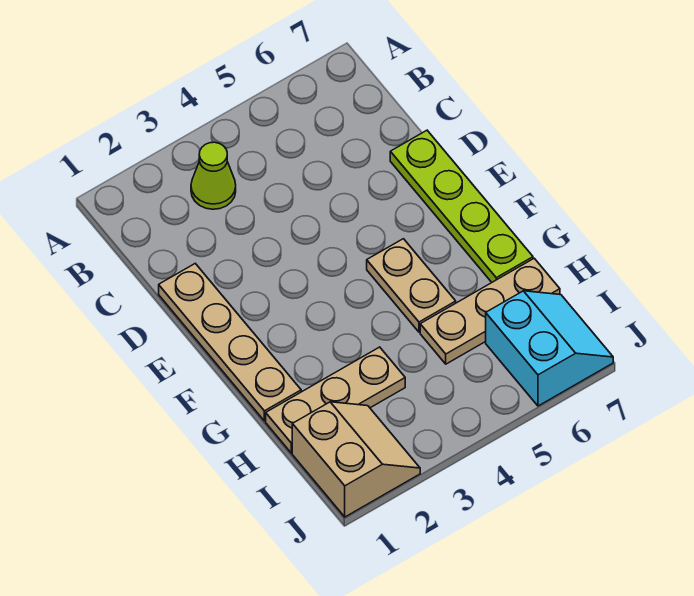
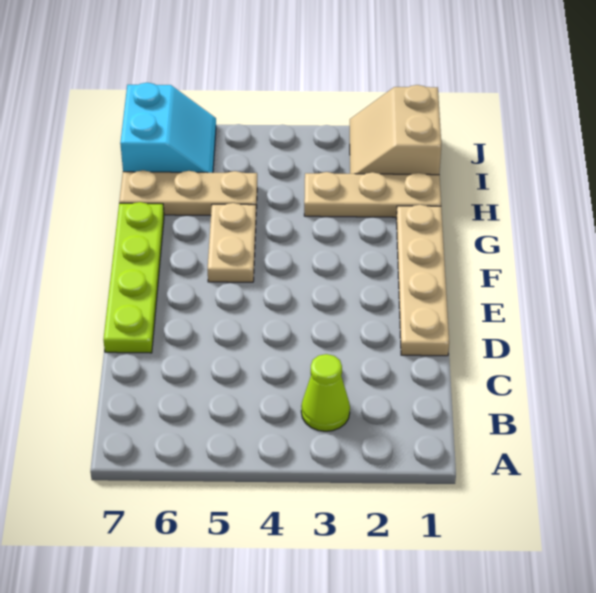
cyan 2x2 slope [486,291,613,406] -> cyan 2x2 slope turned to [120,83,216,173]

